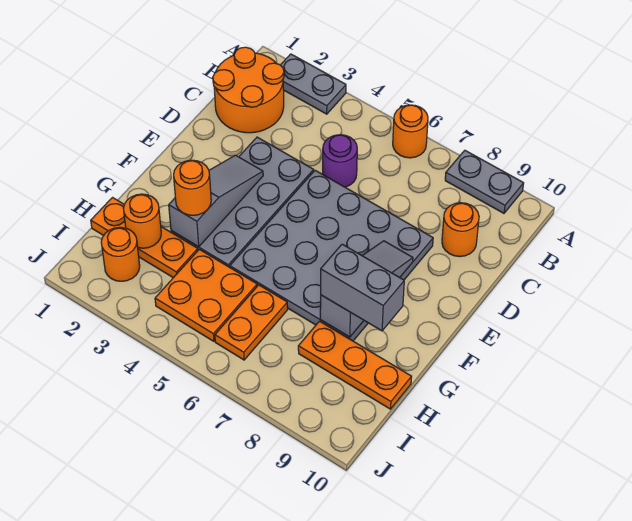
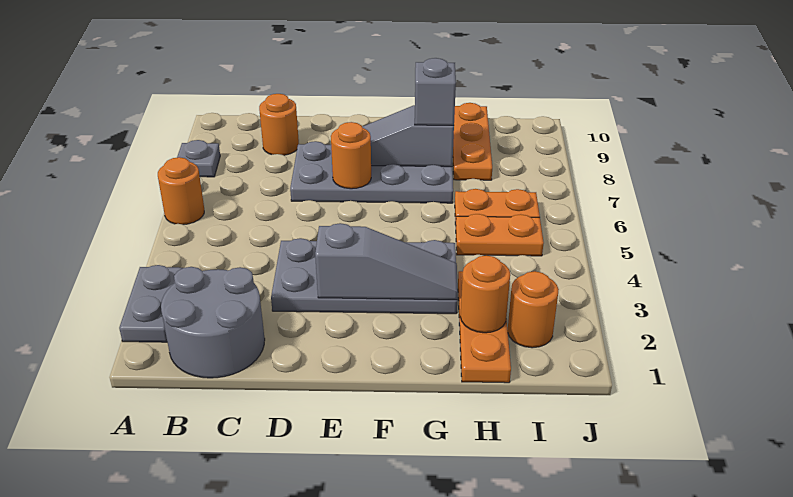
grey 1x2 plate [445,150,524,213] -> grey 1x1 plate [177,140,220,177]
orange 2x2 round brick [213,47,284,133] -> grey 2x2 round brick [161,267,265,378]
purple 1x1 round brick [323,135,357,187] -> none
grey 4x4 plate [230,170,433,341] -> grey 2x4 plate [290,141,453,203]
grey 1x3 slope [169,155,263,247] -> grey 1x3 slope turned to [315,223,458,300]
orange 1x1 round brick [174,160,211,215] -> orange 1x1 round brick moved to [331,122,371,189]
grey 1x2 brick [321,244,404,331] -> grey 1x1 brick [415,58,456,125]
orange 2x2 plate [155,249,257,341] -> orange 1x2 plate [456,214,544,256]

